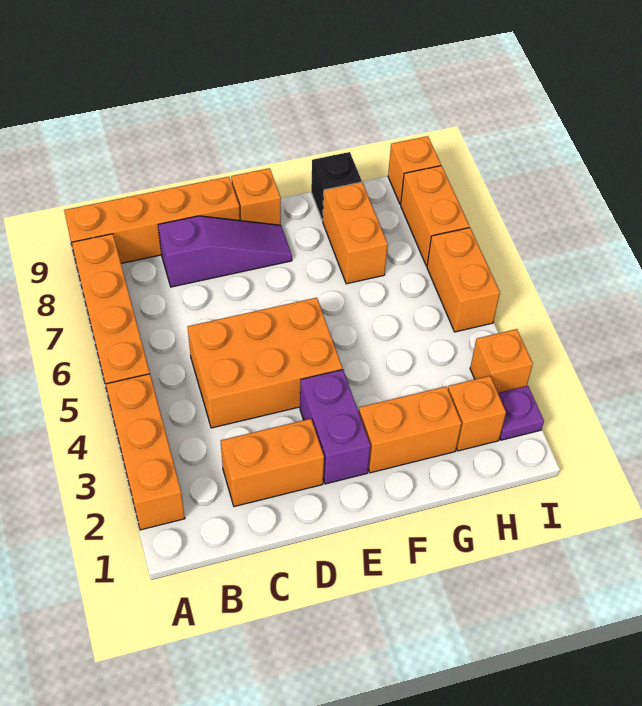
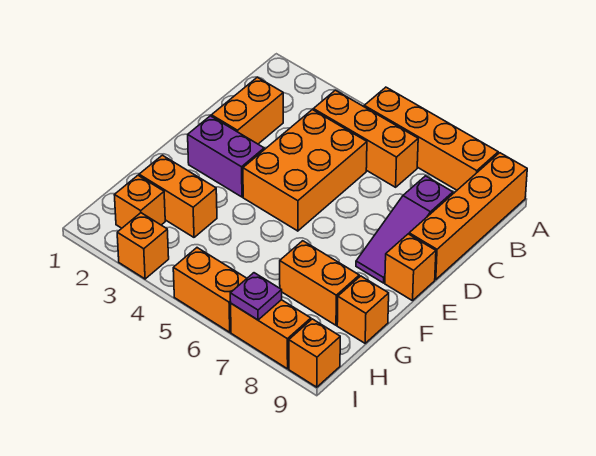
orange 1x3 brick [106,374,185,530] -> orange 1x3 brick moved to [313,90,418,187]
orange 1x2 brick [359,386,462,473] -> orange 1x2 brick turned to [139,155,217,237]
black 1x1 brick [311,152,362,221] -> orange 1x1 brick [337,276,389,343]
purple 1x1 plate [498,386,544,440] -> purple 1x1 plate moved to [230,273,282,320]

